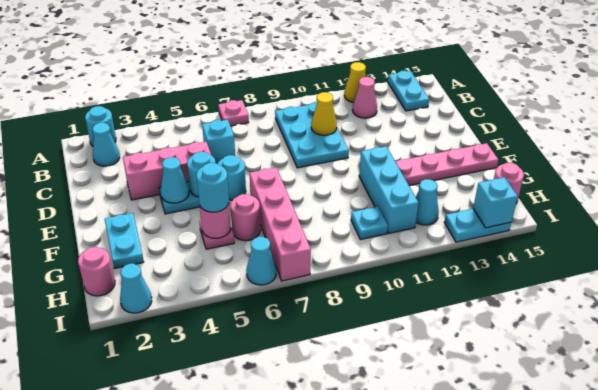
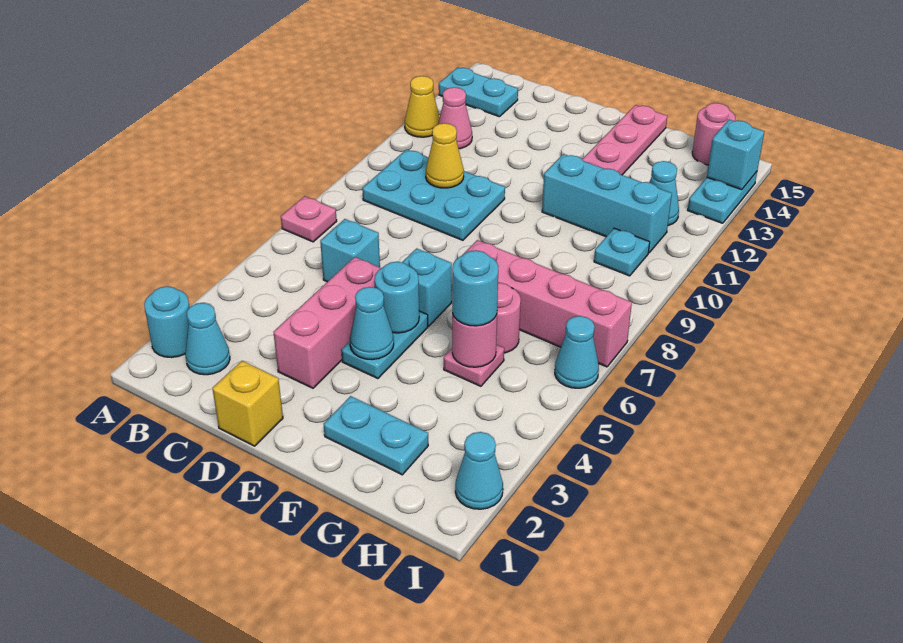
none -> yellow 1x1 brick [212,361,283,446]
cyan 1x1 round brick [218,155,246,200] -> cyan 1x1 brick [402,248,452,326]
pink 1x1 round brick [78,247,115,296] -> none

